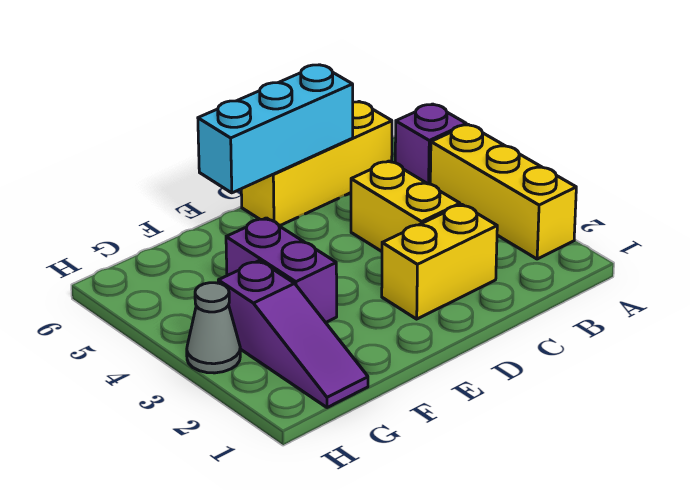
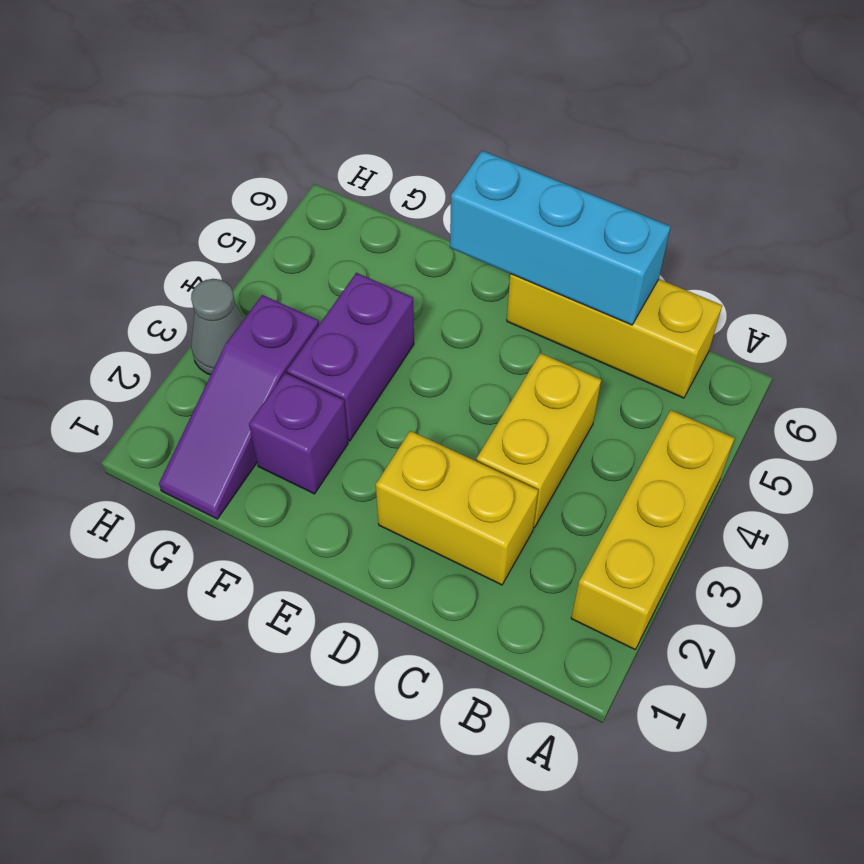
purple 1x1 brick [395,104,466,184] -> purple 1x1 brick moved to [249,373,348,494]

